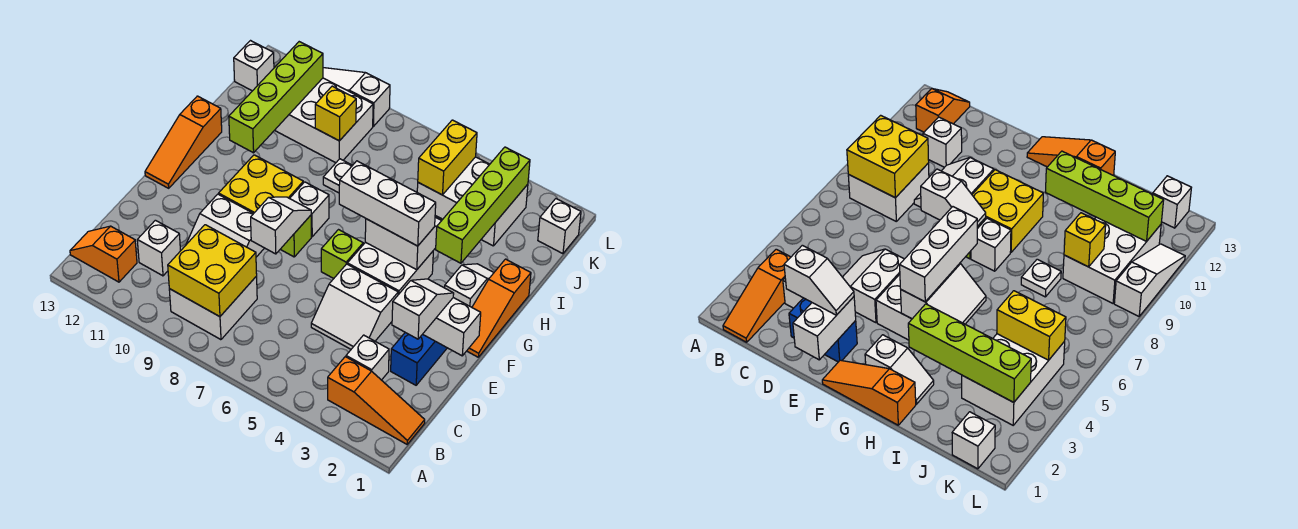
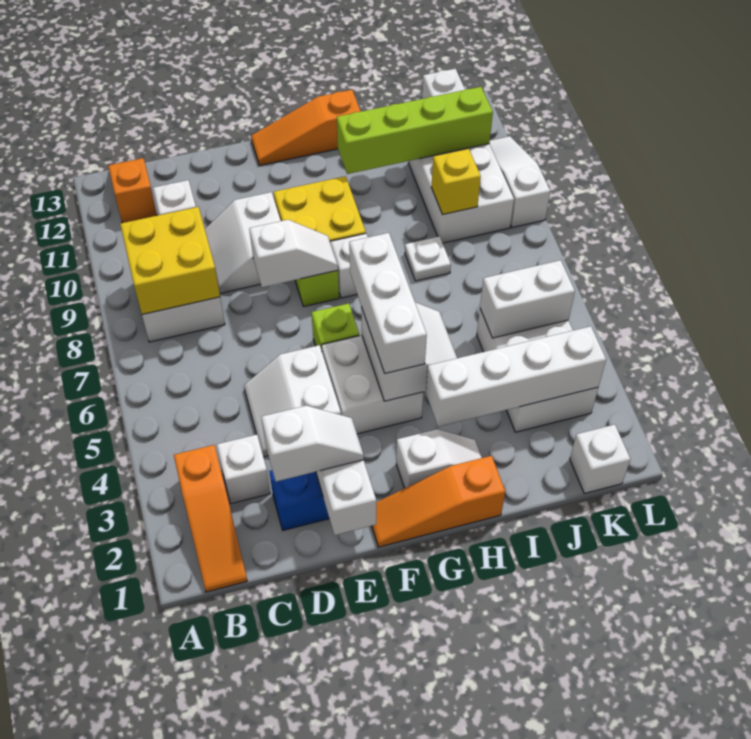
lime 1x4 brick [436,147,530,263] -> white 1x4 brick [426,326,606,427]
yellow 1x2 brick [418,120,477,195] -> white 1x2 brick [480,260,575,338]

